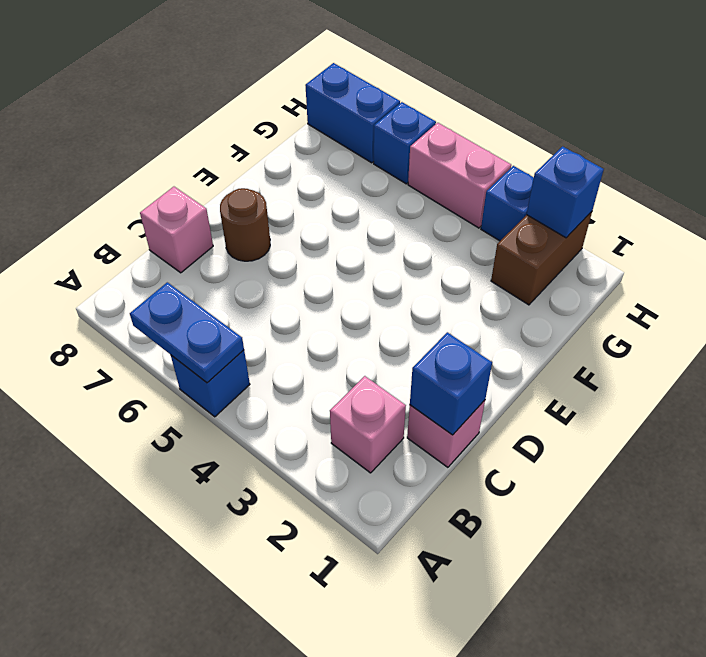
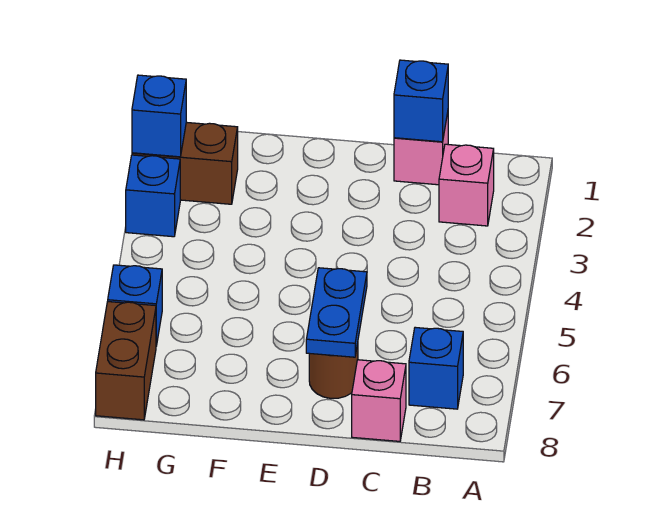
blue 1x1 brick [171,350,250,417] -> blue 1x1 brick moved to [409,327,463,409]
blue 1x2 plate [130,282,244,383] -> blue 1x2 plate moved to [306,268,367,357]
pink 1x2 brick [408,123,511,228] -> none
blue 1x2 brick [305,63,400,163] -> brown 1x2 brick [96,302,156,420]

